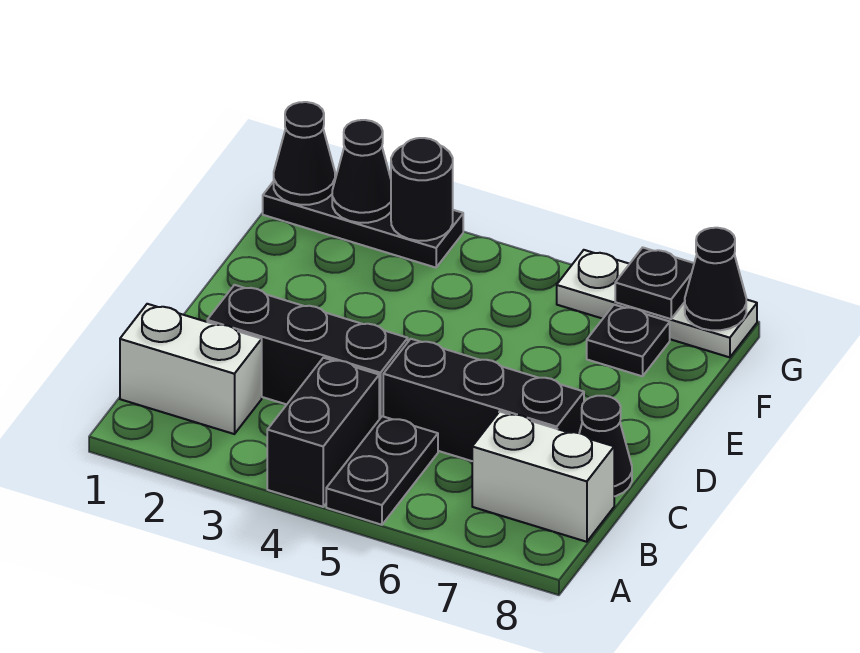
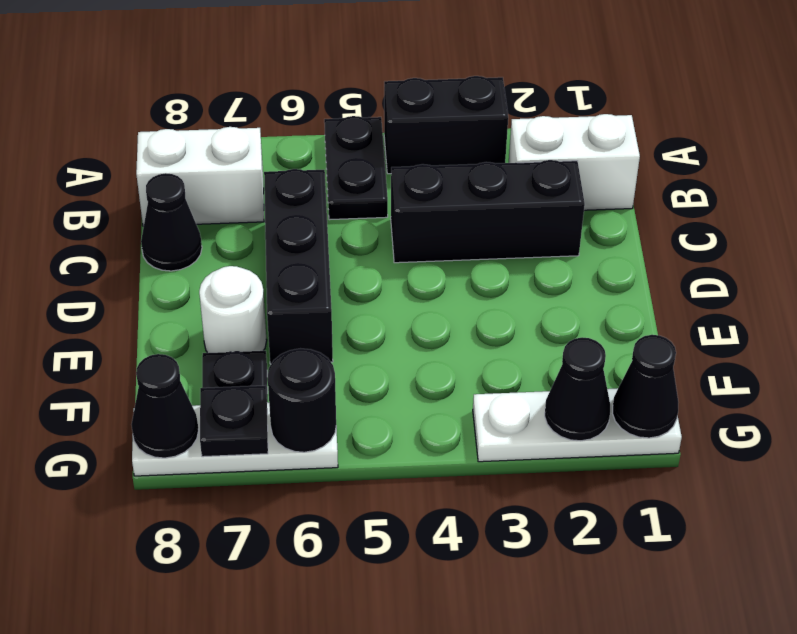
black 1x2 brick [267,358,379,507] -> black 1x2 brick turned to [384,76,508,174]
black 1x3 brick [383,339,584,461] -> black 1x3 brick turned to [264,169,333,364]
none -> white 1x1 round brick [199,266,267,353]
black 1x3 plate [263,174,463,268] -> white 1x3 plate [473,388,682,462]
black 1x1 round brick [391,138,453,241] -> black 1x1 round brick moved to [268,349,336,452]

